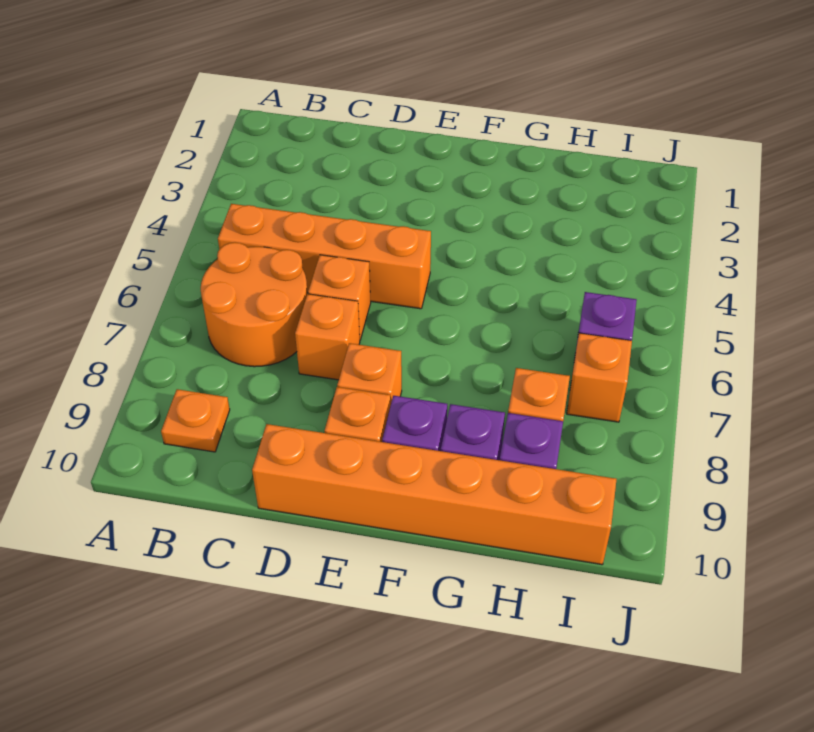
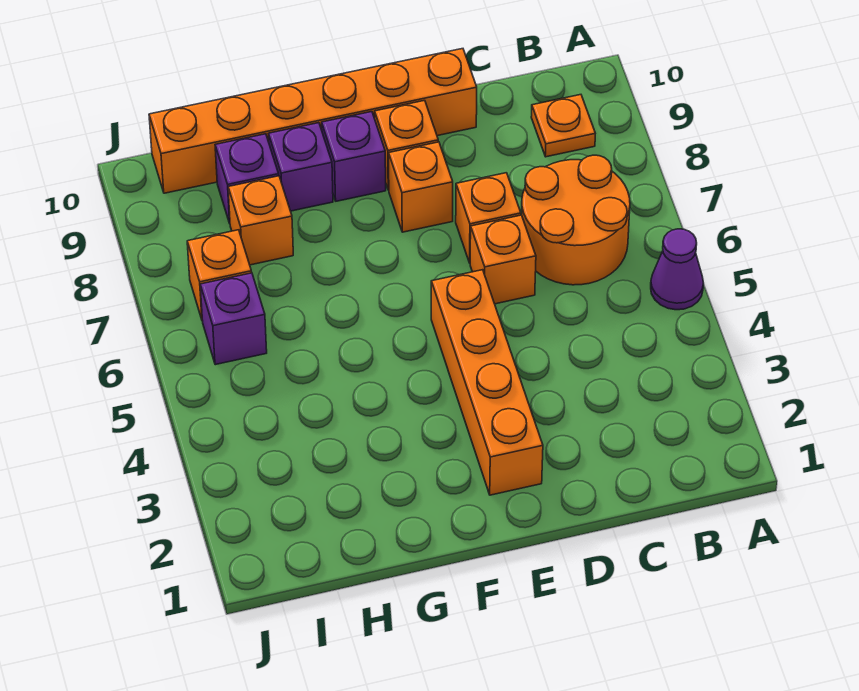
none -> purple 1x1 cone [651,229,704,310]
orange 1x4 brick [218,204,431,309] -> orange 1x4 brick turned to [431,270,543,495]

